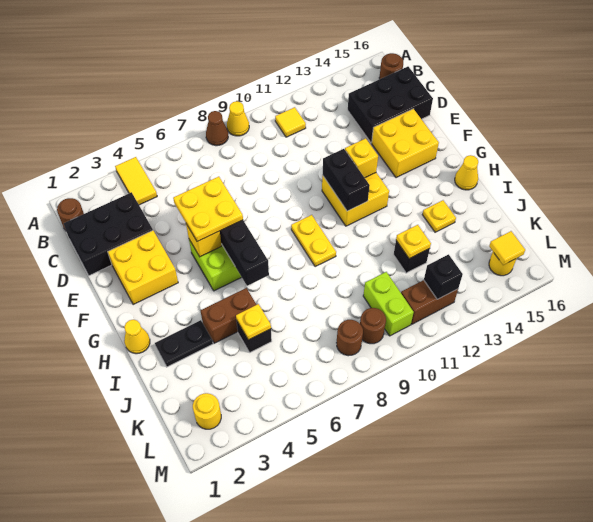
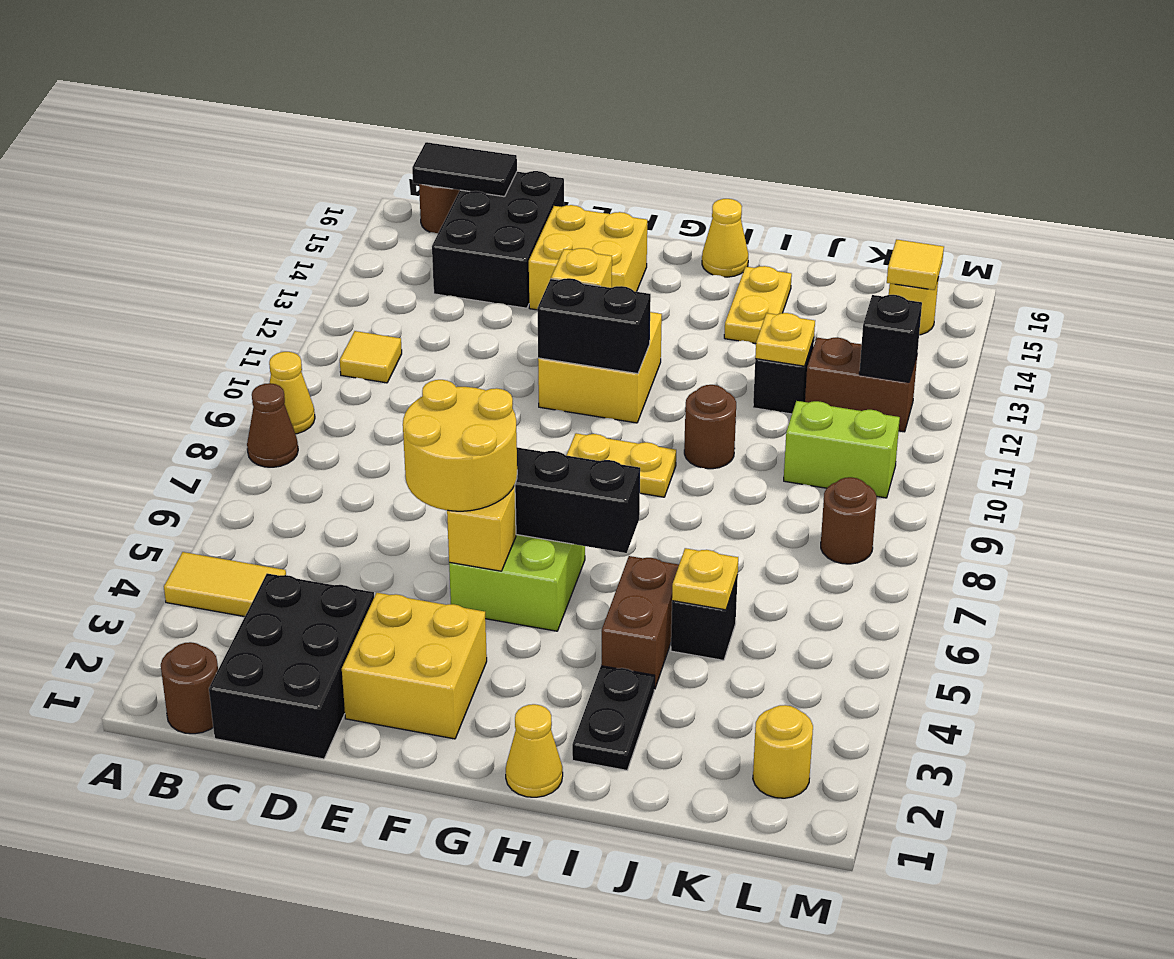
none -> black 1x2 tile [412,142,517,197]
yellow 2x2 plate [173,177,243,242] -> yellow 2x2 round brick [403,380,517,511]
yellow 1x1 plate [422,200,456,232] -> yellow 1x2 plate [724,266,792,343]
brown 1x1 round brick [360,308,386,344] -> brown 1x1 round brick moved to [684,385,736,469]
brown 1x2 brick [401,280,458,324] -> brown 1x2 brick turned to [805,338,917,432]

